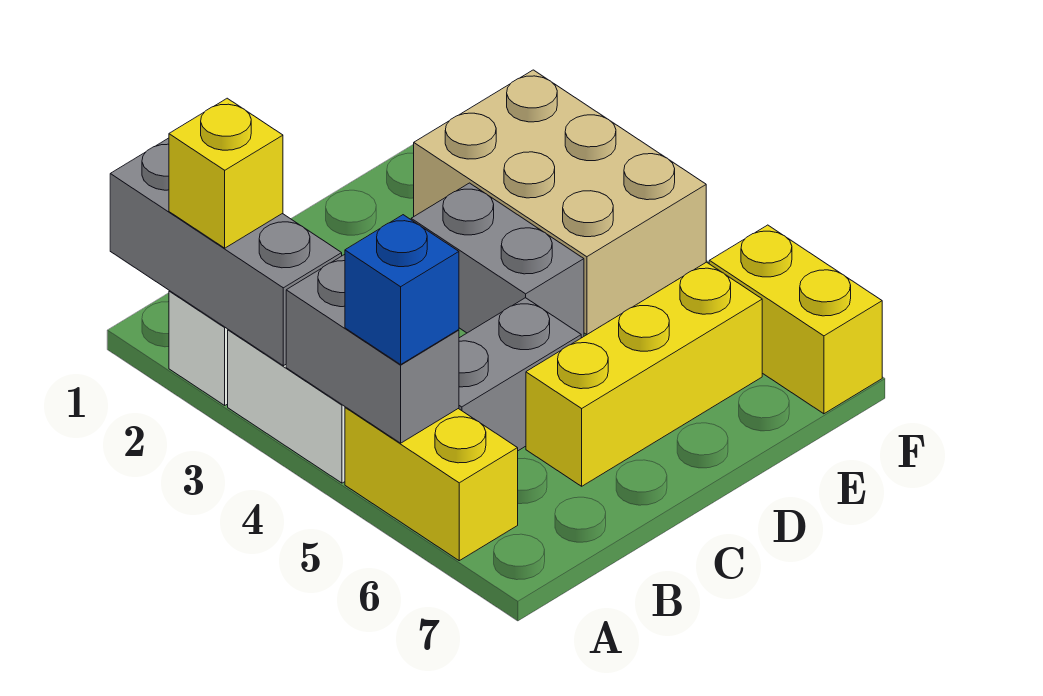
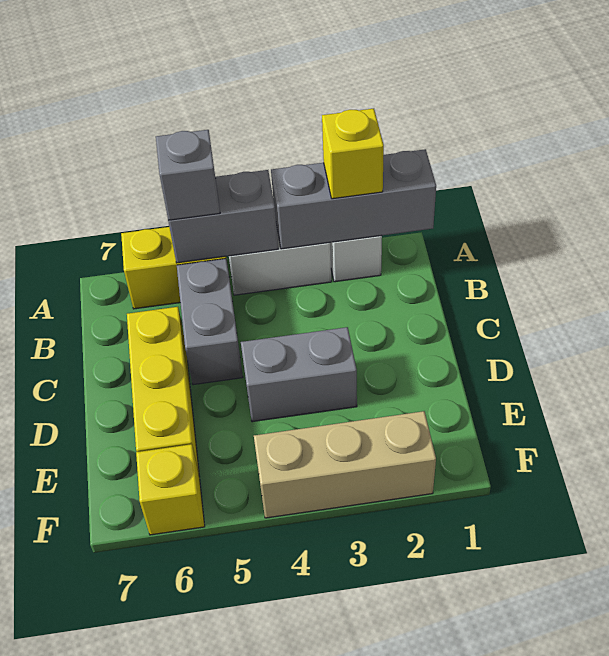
blue 1x1 brick [345,215,459,364] -> grey 1x1 brick [156,130,220,220]
tan 2x3 brick [414,70,706,335] -> tan 1x3 brick [254,411,436,518]
yellow 1x2 brick [709,225,882,414] -> yellow 1x1 brick [136,444,205,535]

